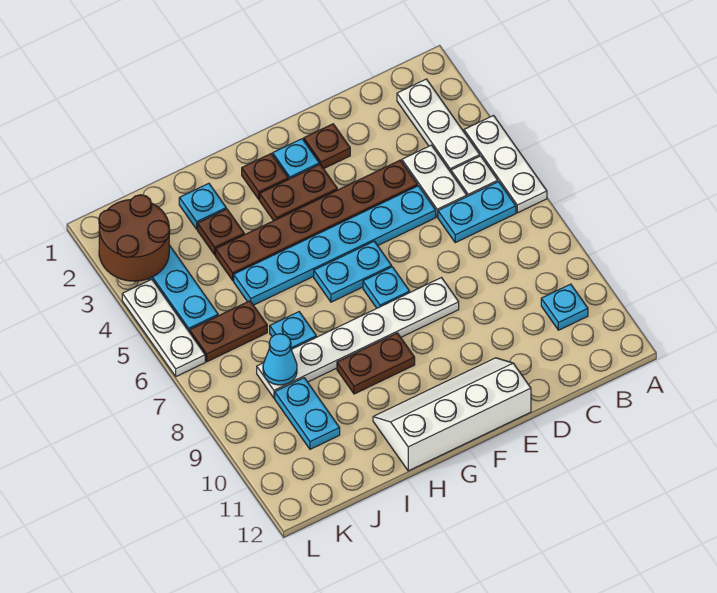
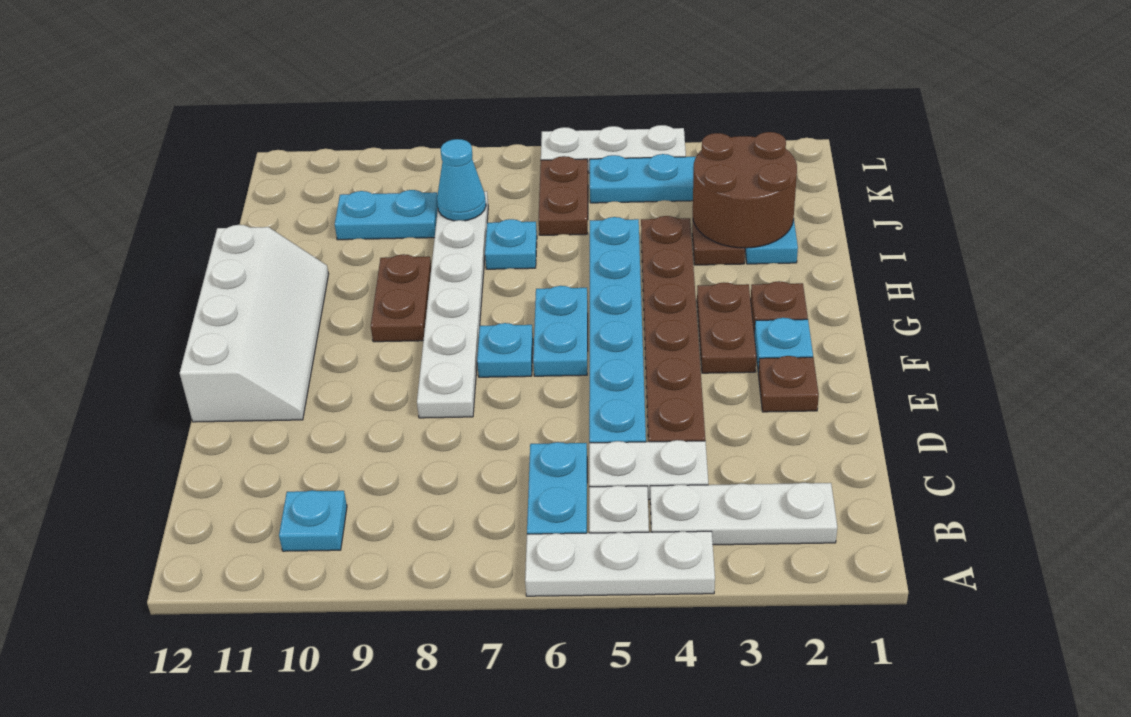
brown 2x2 round brick [99,195,170,281] -> brown 2x2 round brick moved to [693,132,797,248]

